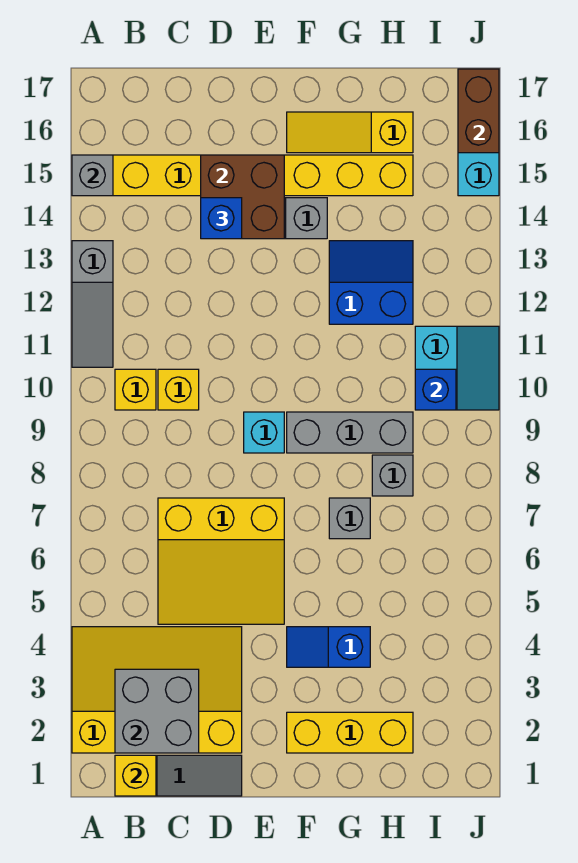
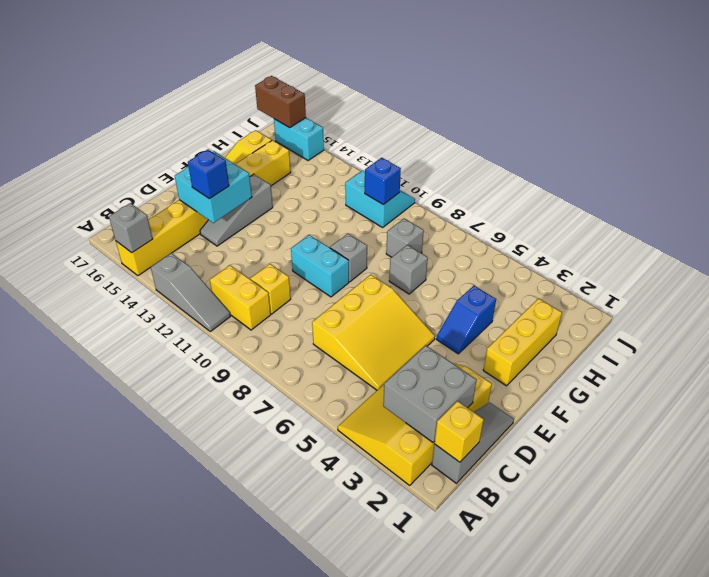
yellow 1x1 brick [115,369,156,410] -> yellow 1x2 brick [210,265,271,330]
brown 2x2 brick [201,155,284,239] -> cyan 2x2 brick [175,151,252,223]
cyan 1x1 brick [244,412,284,453] -> cyan 1x2 brick [291,235,349,297]
grey 1x3 brick [287,412,413,453] -> grey 1x1 brick [330,233,367,282]
blue 2x2 slope [329,241,413,324] -> none

